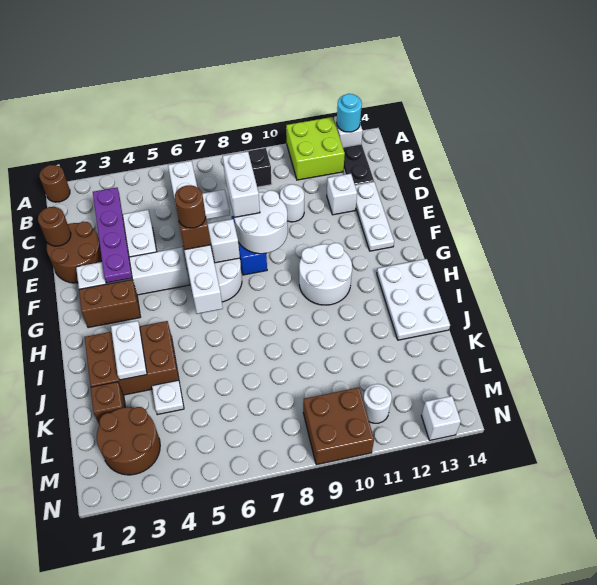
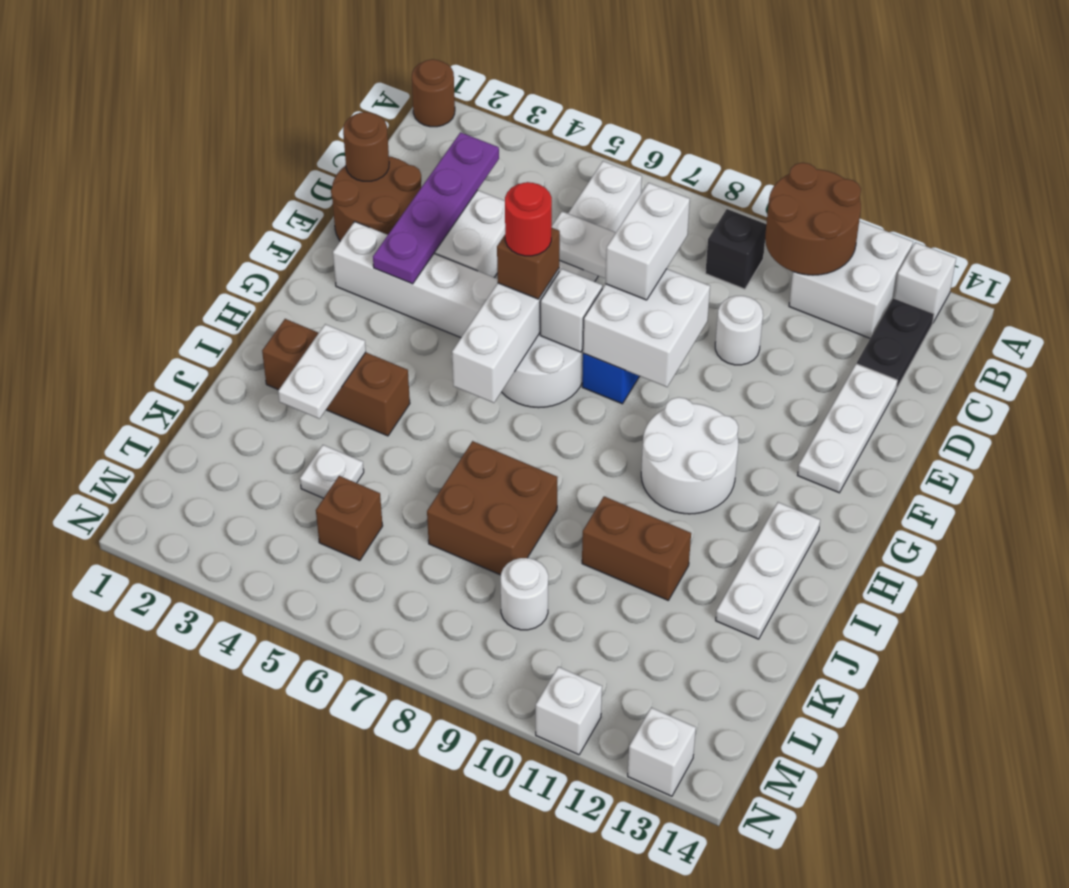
lime 2x2 brick [286,117,345,180] -> white 2x2 brick [789,221,913,338]
cyan 1x1 round brick [337,94,362,132] -> none
white 1x1 brick [327,174,357,215] -> white 1x1 brick moved to [536,667,602,755]
white 2x2 round brick [234,190,288,254] -> white 2x2 brick [583,269,710,387]
brown 1x1 round brick [174,185,206,228] -> red 1x1 round brick [505,182,552,256]
brown 1x2 brick [79,280,140,328] -> brown 1x2 brick moved to [582,496,691,600]
white 2x3 plate [377,259,450,340] -> white 1x3 plate [716,502,820,639]
brown 2x3 brick [85,321,179,395] -> brown 1x3 brick [262,319,410,436]
brown 1x1 brick [91,382,125,425] -> brown 1x1 brick moved to [316,476,383,561]
brown 2x2 round brick [97,407,160,475] -> brown 2x2 round brick moved to [765,163,861,275]
brown 2x2 brick [303,387,374,465] -> brown 2x2 brick moved to [427,441,558,575]
white 1x1 round brick [363,384,392,423] -> white 1x1 round brick moved to [501,558,548,630]

